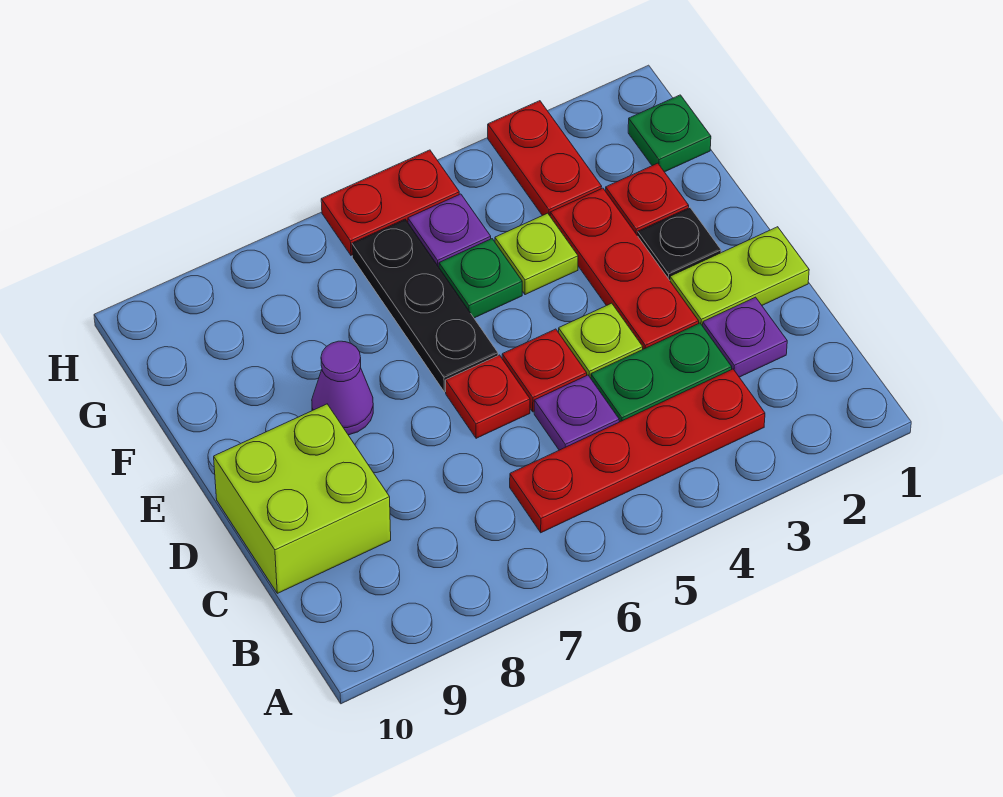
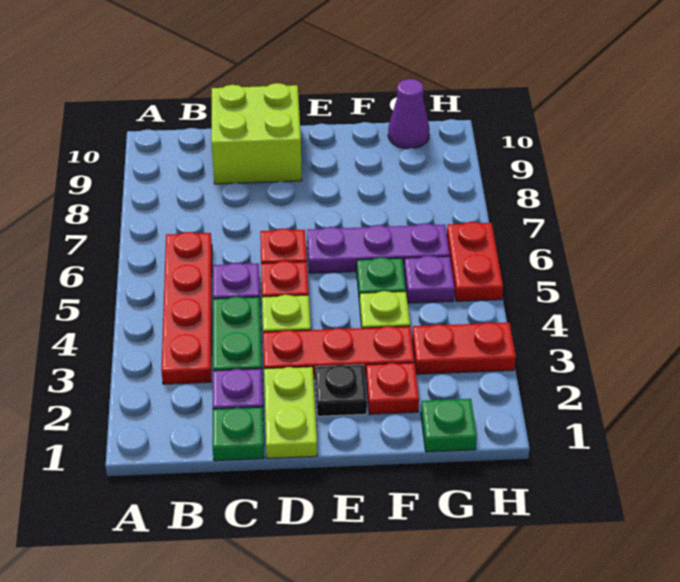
none -> green 1x1 plate [212,407,264,461]
black 1x3 plate [352,219,498,392] -> purple 1x3 plate [307,223,450,273]
purple 1x1 cone [312,341,373,435] -> purple 1x1 cone moved to [388,79,430,149]

